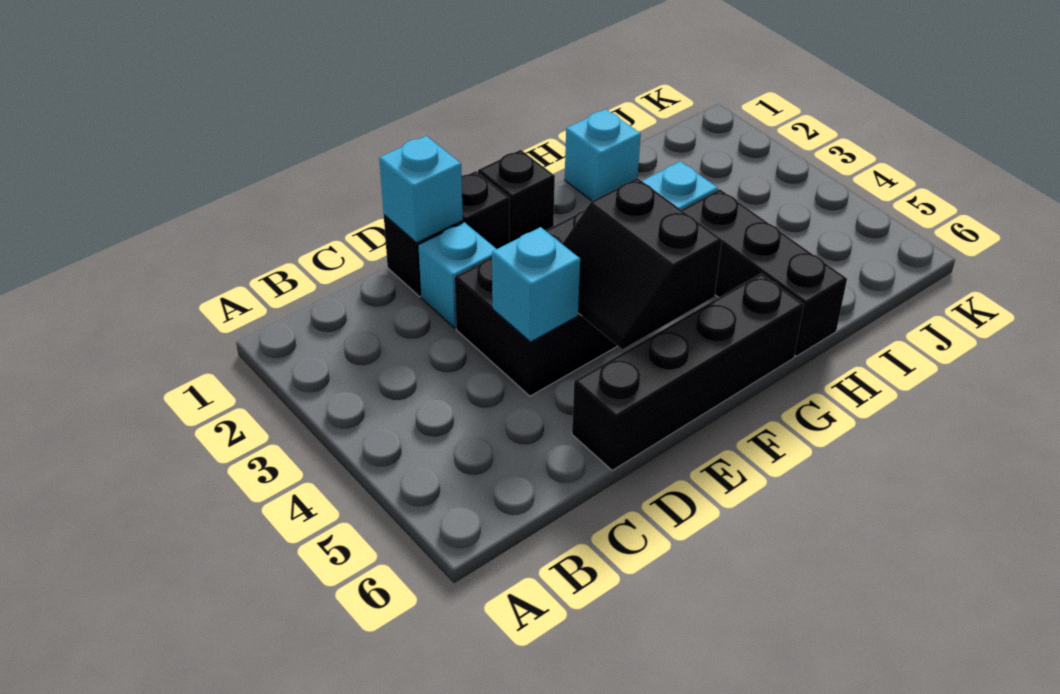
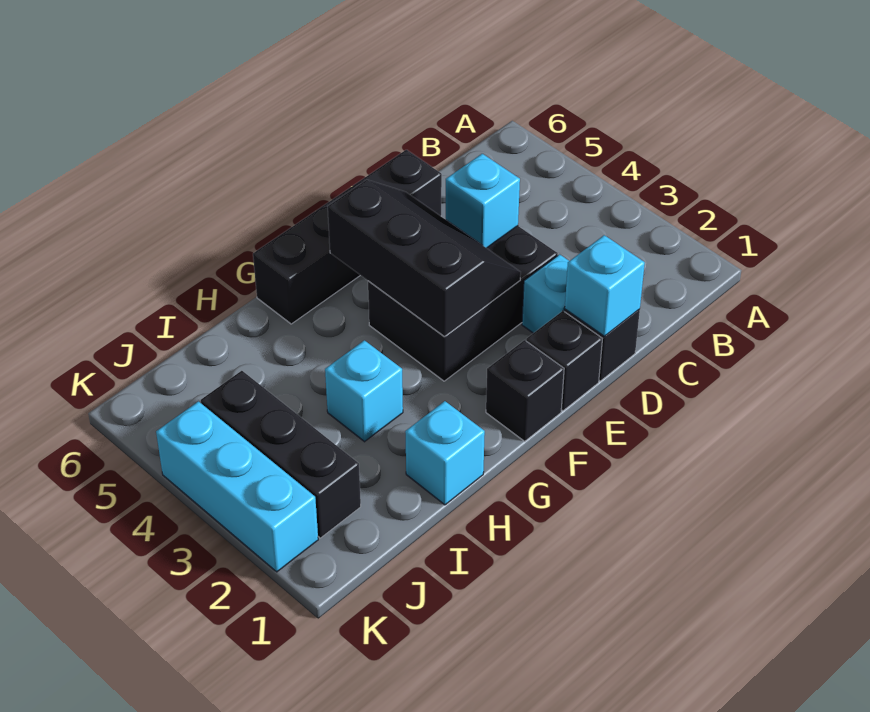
black 2x2 slope [562,178,722,349] -> black 2x3 slope [328,180,521,336]
black 1x3 brick [682,189,847,356] -> black 1x3 brick moved to [201,371,361,538]
none -> cyan 1x3 brick [156,401,318,572]

